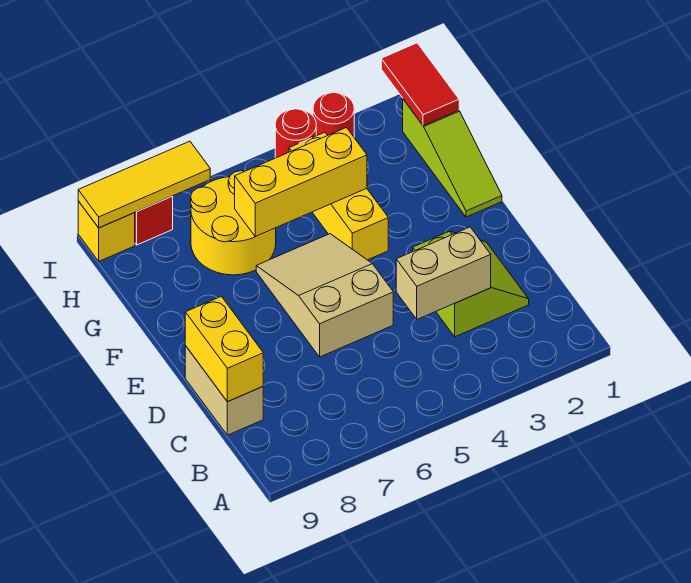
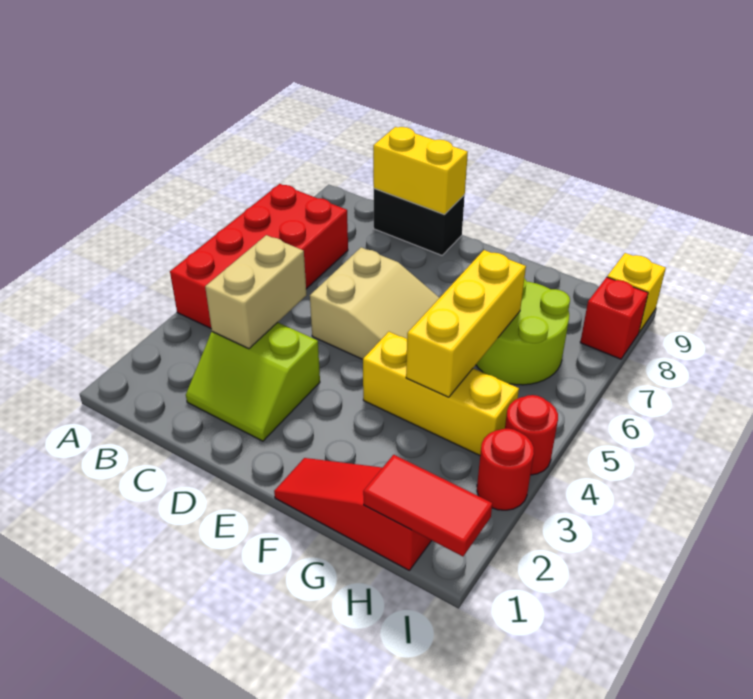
none -> red 2x4 brick [170,184,348,328]
tan 1x2 brick [185,346,263,435] -> black 1x2 brick [374,189,465,255]
lime 1x3 slope [403,99,502,217] -> red 1x3 slope [274,458,432,570]
yellow 2x2 round brick [191,171,276,275] -> lime 2x2 round brick [476,278,570,385]
yellow 1x3 tile [78,141,210,228] -> none

